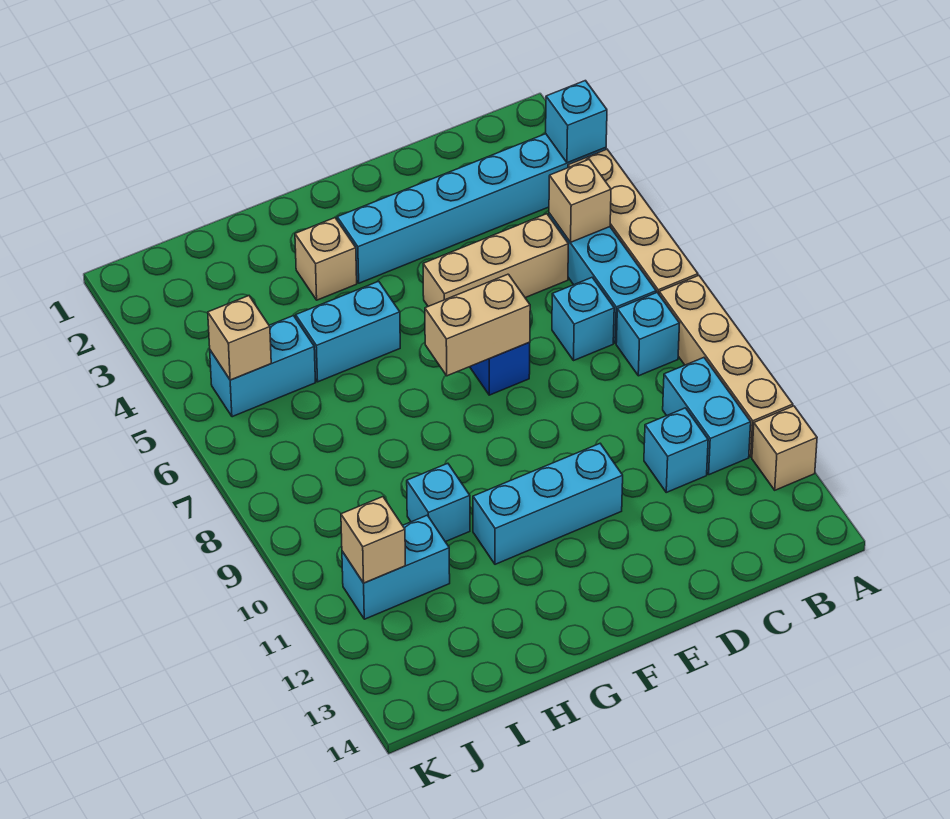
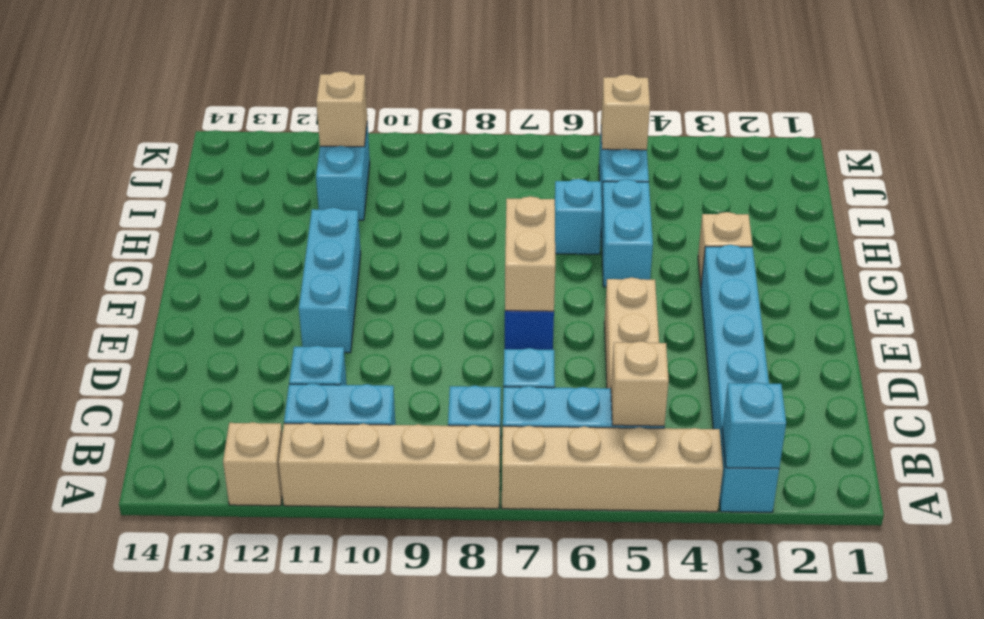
cyan 1x1 brick [407,463,470,542] -> cyan 1x1 brick moved to [555,179,602,254]

